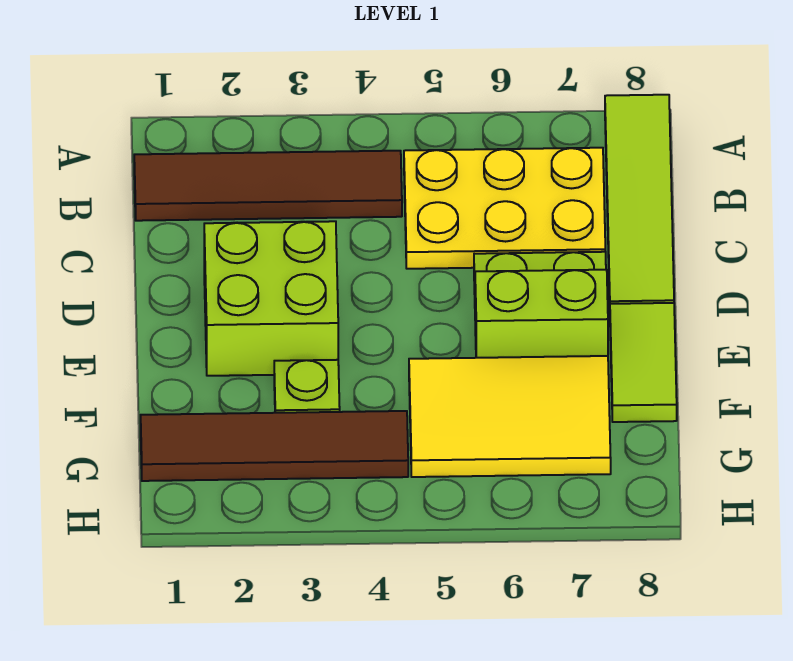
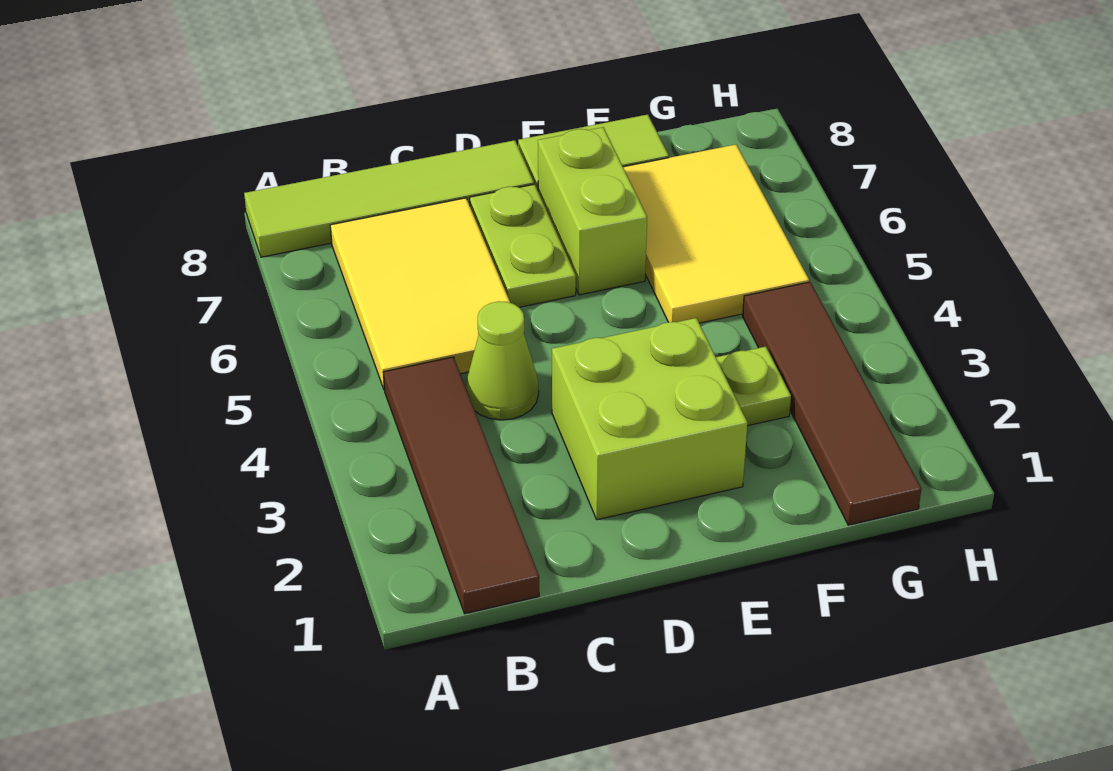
yellow 2x3 plate [404,148,605,269] -> yellow 2x3 tile [330,198,510,390]
none -> lime 1x1 cone [466,301,539,420]

